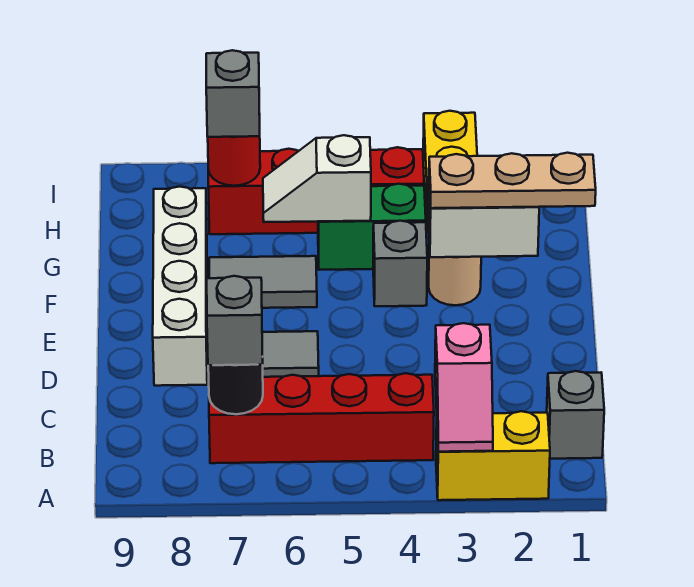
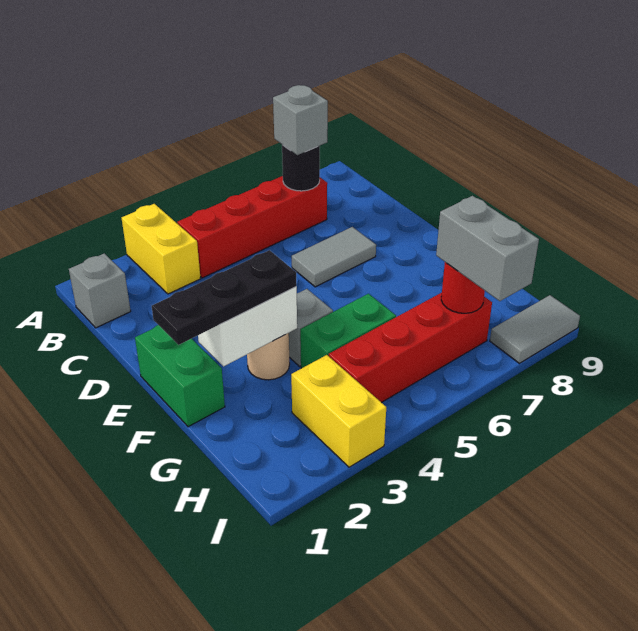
yellow 1x2 brick [436,411,550,500] -> yellow 1x2 brick turned to [122,204,201,294]
pink 1x2 slope [435,323,493,452] -> none
white 1x4 brick [153,187,207,386] -> none
none -> green 1x2 brick [135,325,225,427]
tan 1x3 plate [429,153,596,208] -> black 1x3 plate [152,250,296,345]
grey 1x2 tile [209,256,317,308] -> grey 1x2 tile moved to [490,295,580,363]
white 1x2 slope [263,135,371,222] -> none
grey 1x1 brick [206,50,260,137] -> grey 1x2 brick [436,196,539,301]

